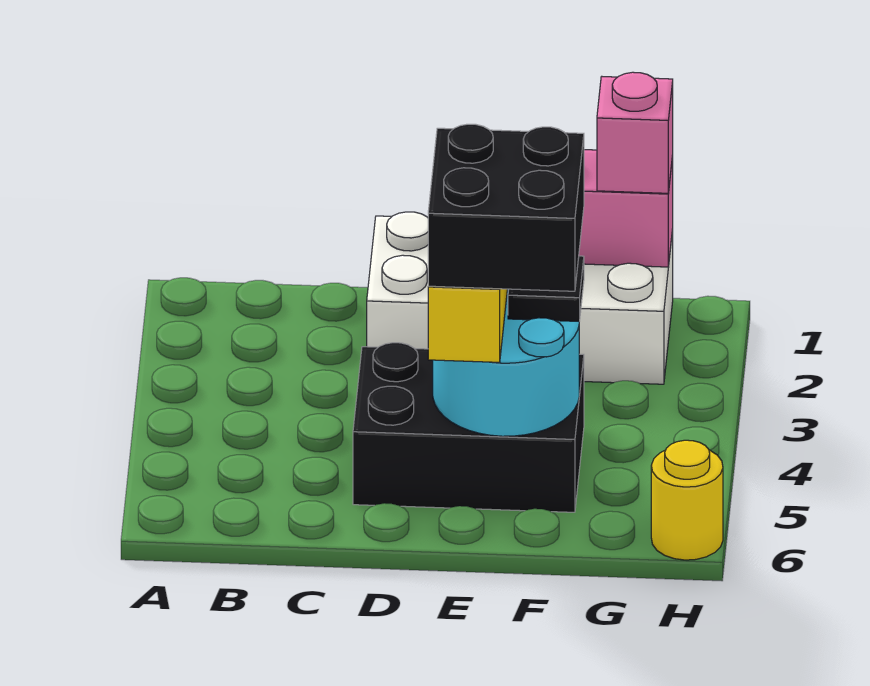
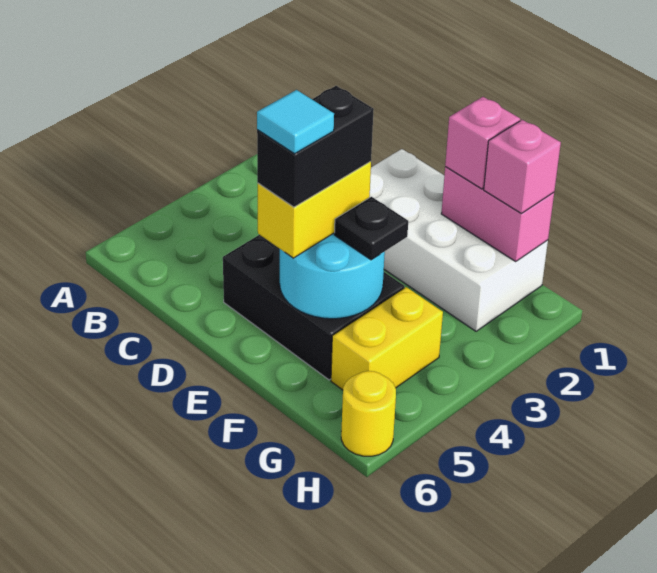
black 2x2 brick [428,124,584,291] -> black 1x2 brick [257,86,374,207]
none -> cyan 1x1 tile [257,90,334,154]
none -> pink 1x1 brick [445,97,520,189]
none -> yellow 1x2 brick [331,287,443,390]

